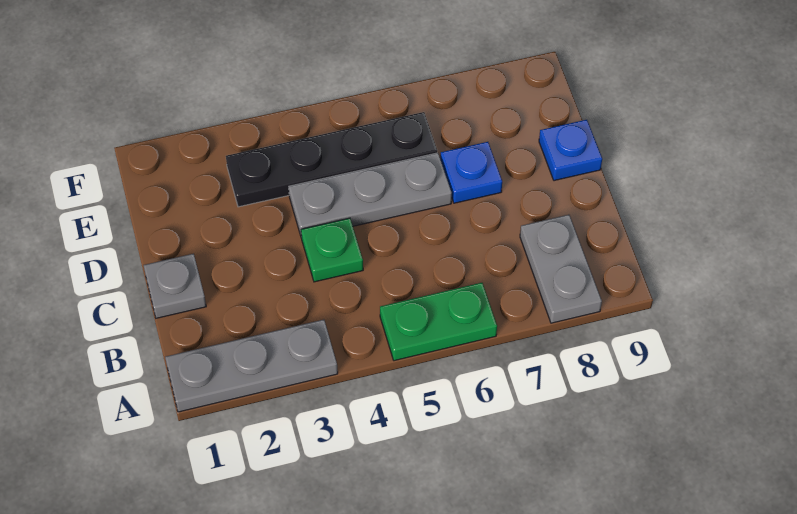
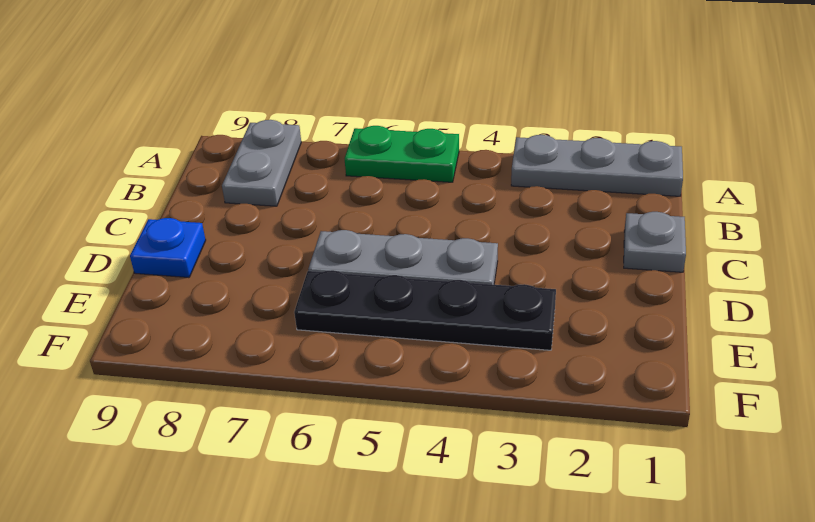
green 1x1 plate [301,218,363,282] -> none
blue 1x1 plate [440,142,502,203] -> none

